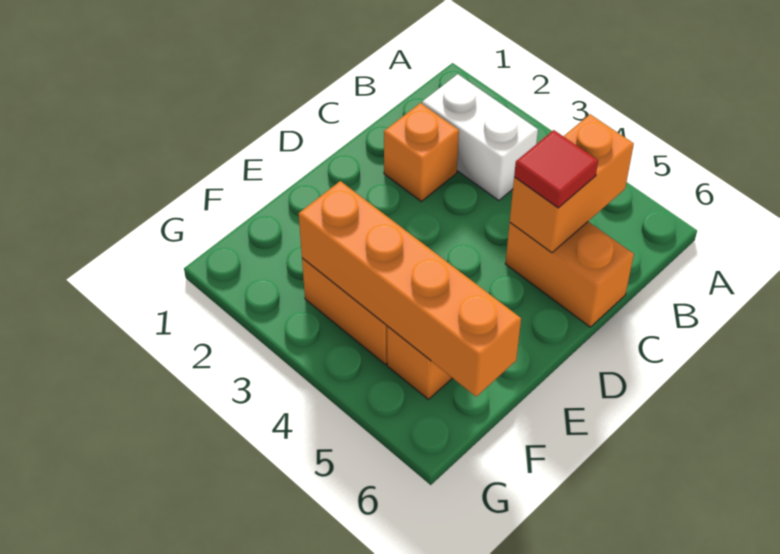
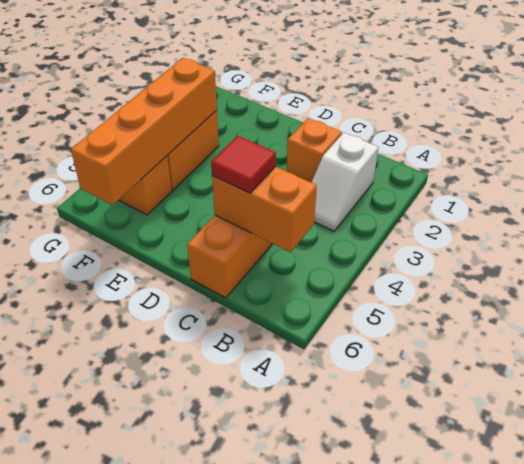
white 1x2 brick [422,74,538,201] -> white 1x2 slope [311,133,378,231]

